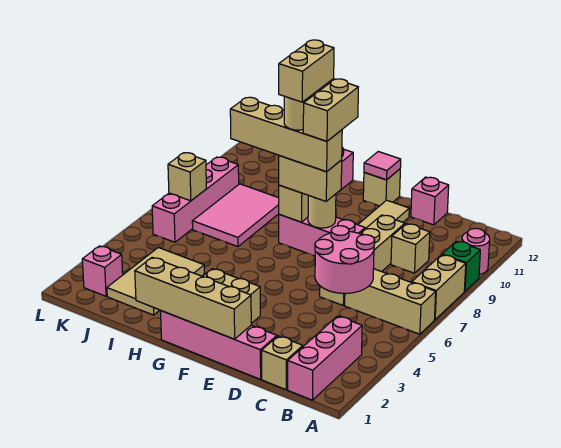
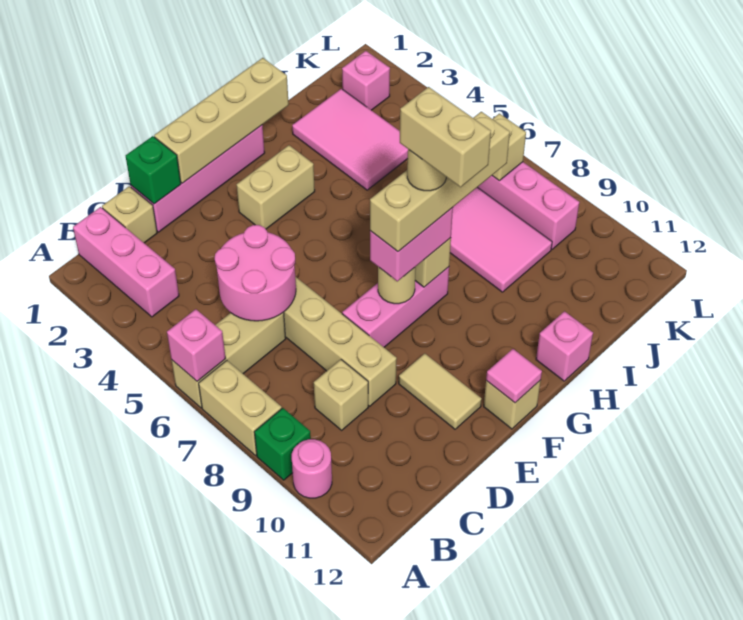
none -> green 1x1 brick [126,136,181,204]
pink 1x1 brick [411,177,449,225] -> pink 1x1 brick moved to [167,309,226,381]
tan 1x2 brick [279,156,342,201] -> pink 1x2 brick [370,208,453,281]
tan 1x2 brick [303,79,358,141] -> none
tan 2x3 tile [107,248,204,315] -> pink 2x3 tile [292,89,408,190]

